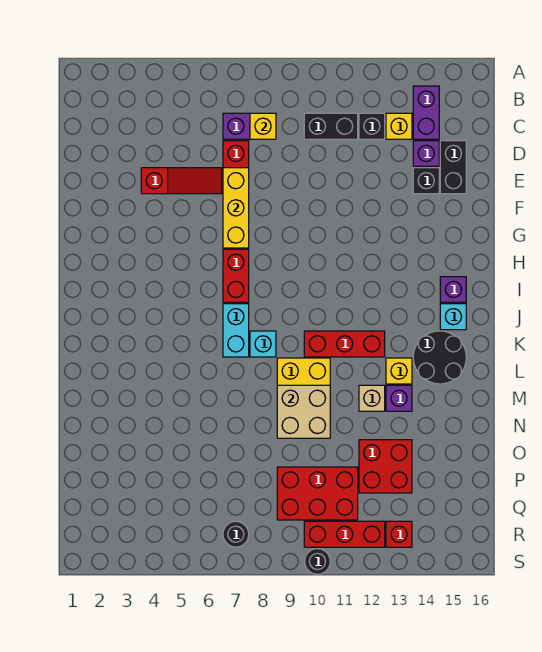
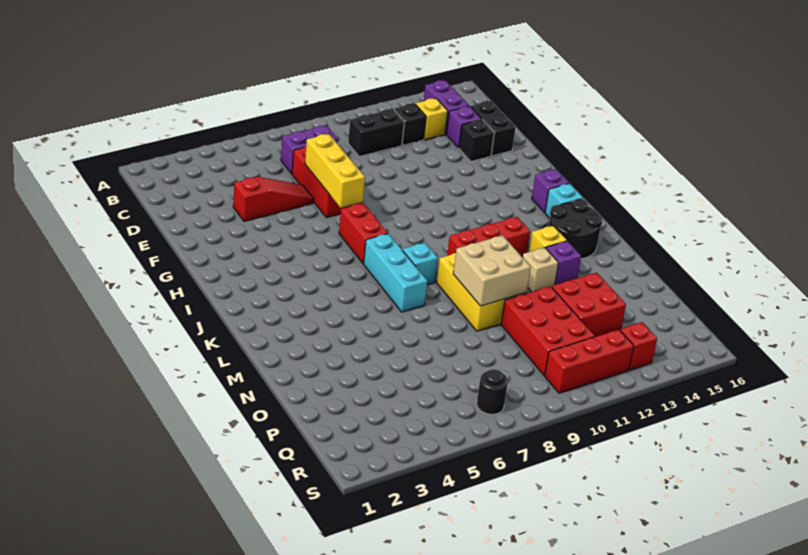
yellow 1x1 brick [250,113,276,139] -> none
cyan 1x2 brick [223,304,249,357] -> cyan 1x3 brick [364,234,427,312]
red 2x3 brick [277,467,358,520] -> red 2x3 brick turned to [501,286,595,375]
black 1x1 round brick [305,549,330,574] -> none

